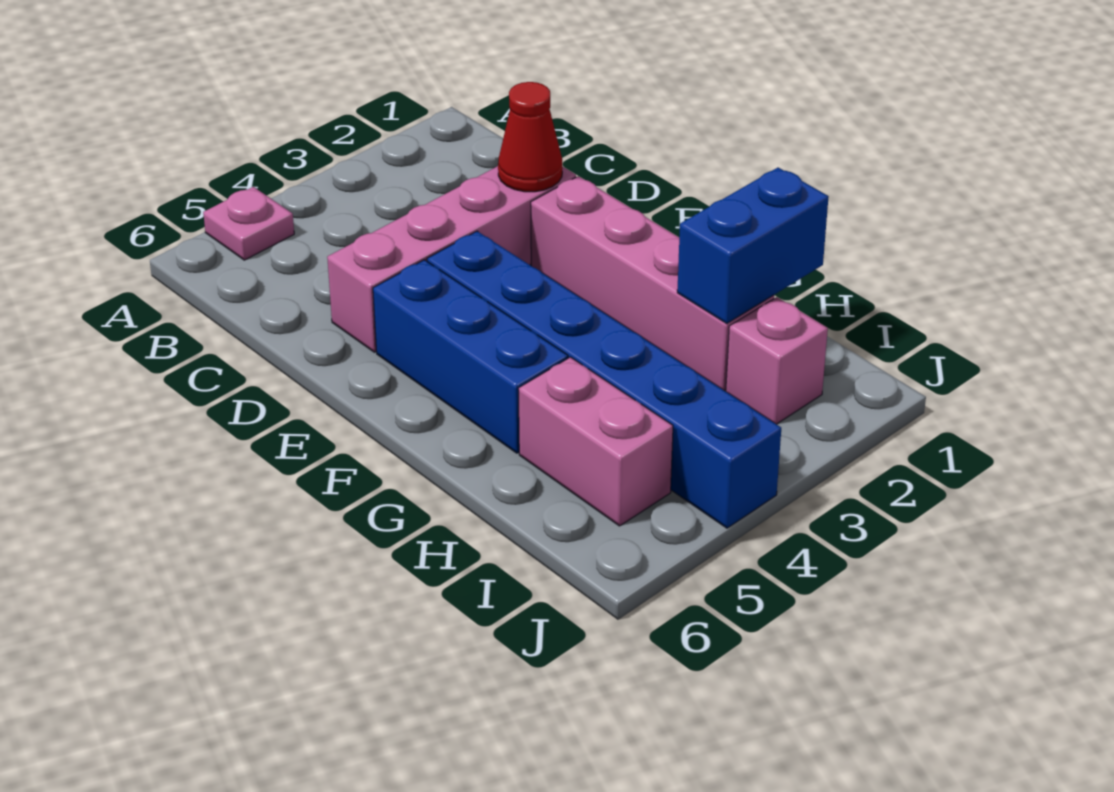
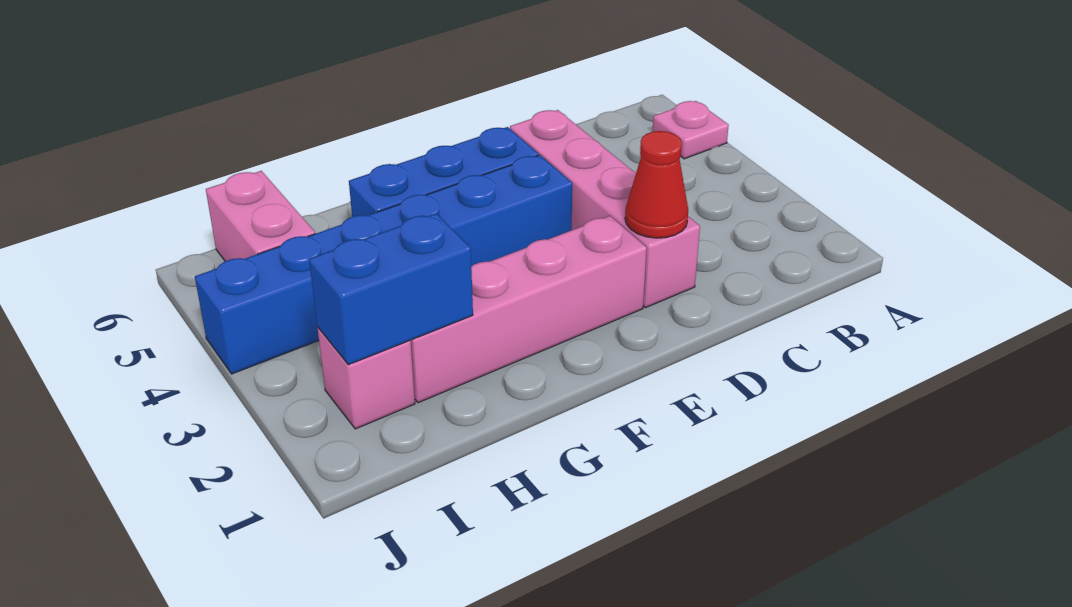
blue 1x2 brick [677,168,829,323] -> blue 1x2 brick turned to [309,213,473,365]
pink 1x2 brick [518,357,673,526] -> pink 1x2 brick turned to [206,171,315,261]

